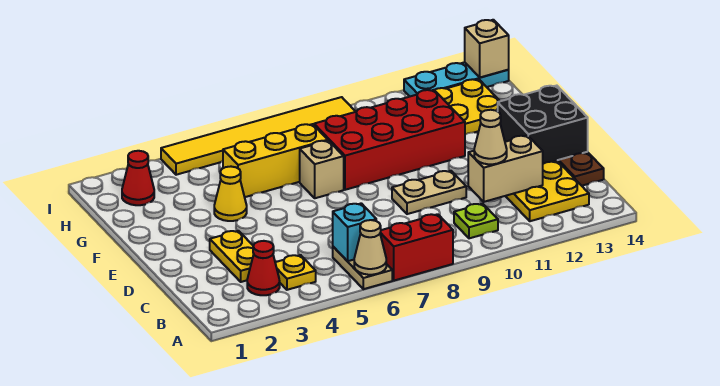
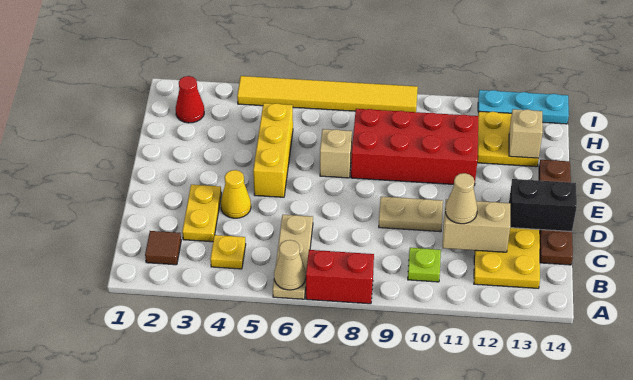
tan 1x2 plate [333,247,392,289] -> tan 1x3 plate [273,215,313,299]
none -> brown 1x1 tile [145,231,181,265]
red 1x1 cone [247,241,280,295] -> none
cyan 1x1 brick [333,203,376,261] -> none
black 2x2 brick [498,86,588,164] -> black 1x2 brick [509,179,577,232]
yellow 1x1 cone [214,167,247,221] -> yellow 1x1 cone moved to [221,170,251,218]
yellow 1x3 brick [223,124,328,197] -> yellow 1x3 brick turned to [253,103,293,197]
tan 1x1 brick [465,20,509,78] -> tan 1x1 brick moved to [509,109,543,158]

